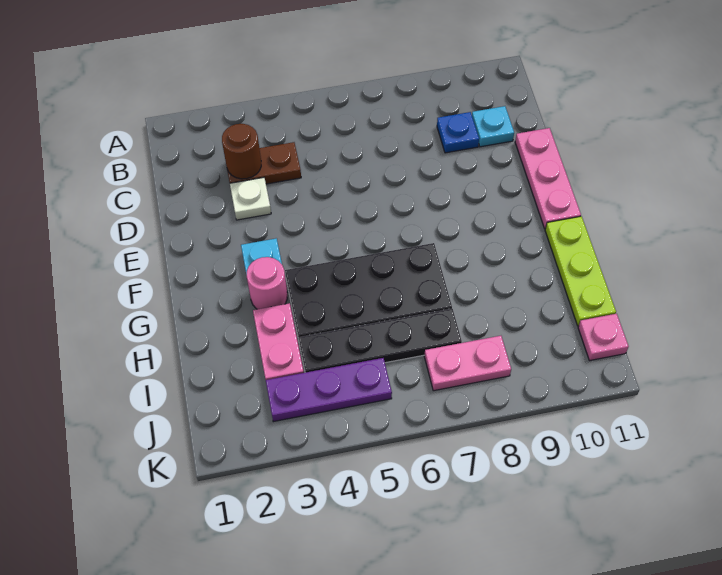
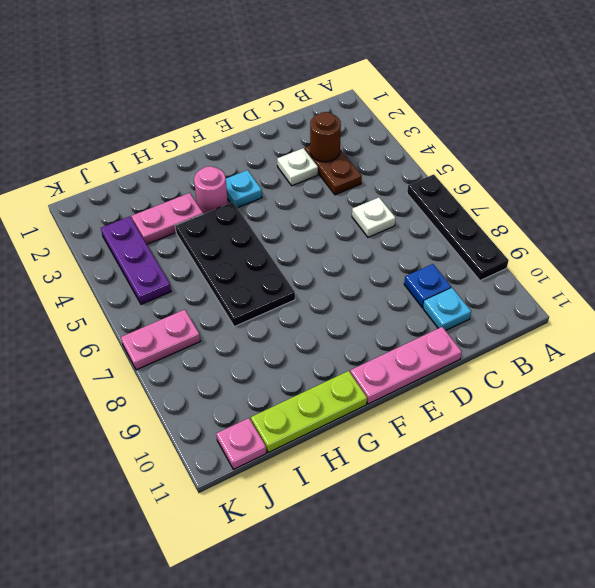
none -> white 1x1 plate [352,197,396,237]
black 1x4 plate [299,309,462,373] -> black 1x4 plate moved to [407,174,509,281]
pink 1x2 plate [424,336,511,391] -> pink 1x2 plate turned to [121,310,200,370]

